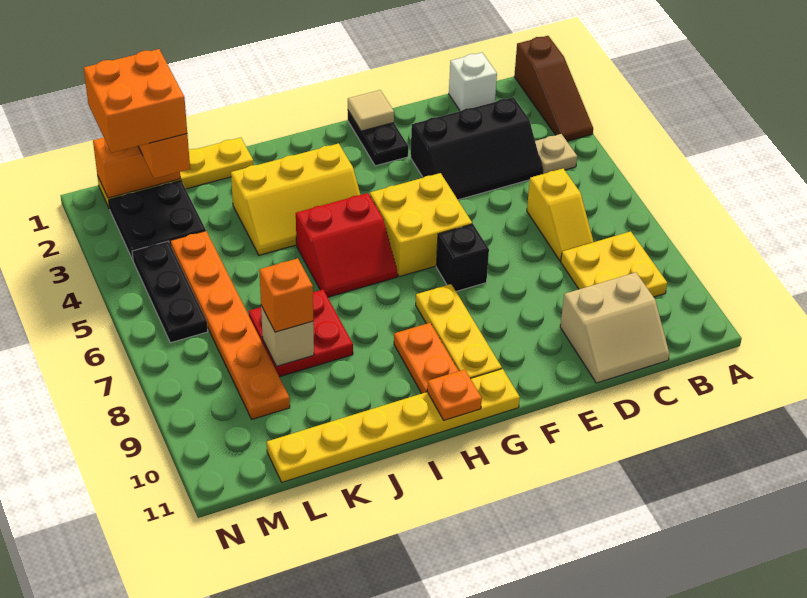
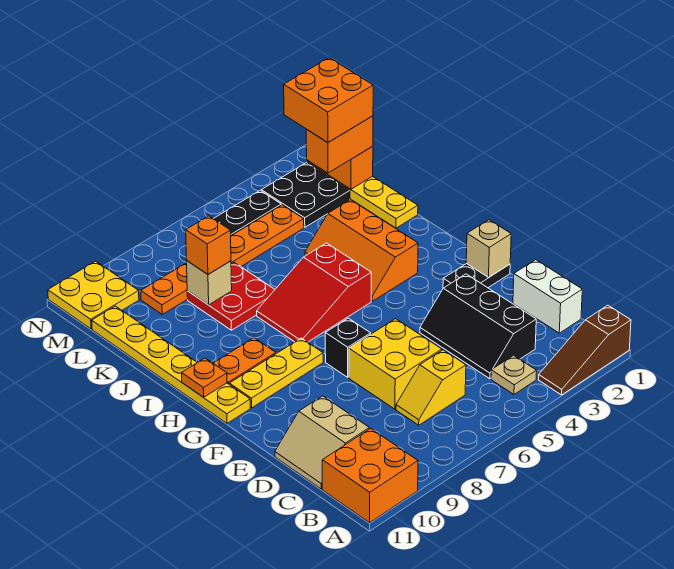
none -> orange 2x2 brick [322,428,418,523]
yellow 2x2 plate [561,231,667,297] -> yellow 2x2 plate moved to [48,261,139,329]
white 1x1 brick [449,53,497,111] -> white 1x2 brick [513,260,582,333]
tan 1x1 tile [348,90,394,131] -> tan 1x1 brick [466,220,511,277]
yellow 2x2 brick [370,173,472,277] -> yellow 2x2 brick moved to [349,319,442,409]
yellow 2x3 slope [231,143,360,255] -> orange 2x3 slope [305,200,418,301]
red 2x2 slope [296,193,397,297] -> red 2x3 slope [257,243,371,342]

